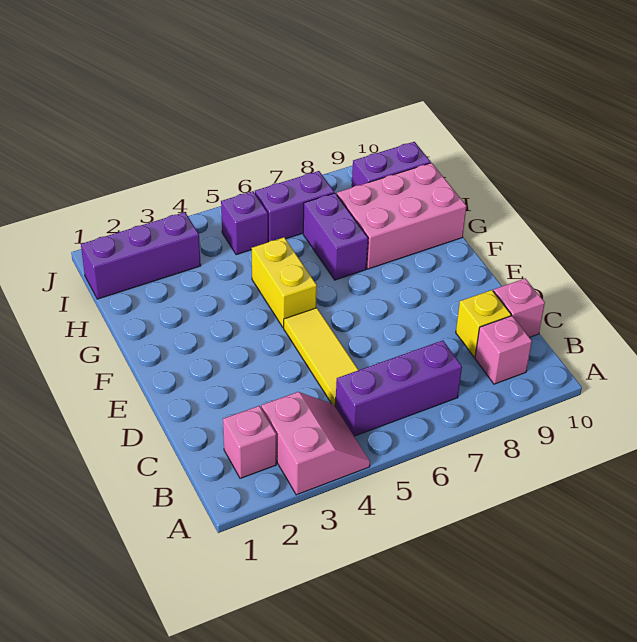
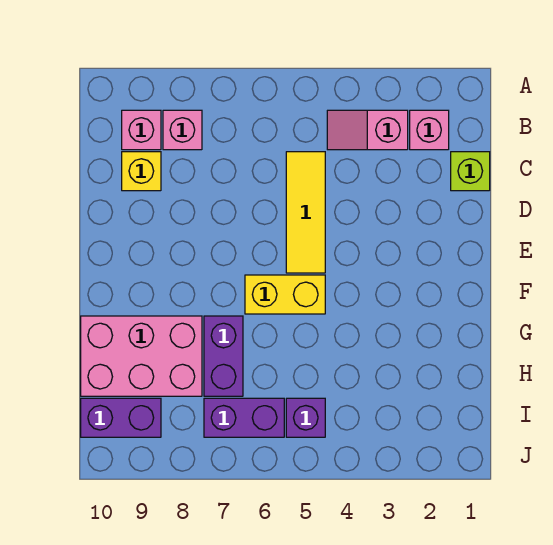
pink 2x2 slope [261,392,370,495] -> pink 1x2 slope [327,110,408,150]
purple 1x3 brick [335,340,462,436] -> none
none -> lime 1x1 brick [451,152,490,191]
pink 1x1 brick [493,278,545,337] -> pink 1x1 brick moved to [163,110,202,150]
yellow 1x2 brick [252,237,317,328] -> yellow 1x2 brick turned to [245,275,325,314]
purple 1x3 brick [81,212,201,299] -> none

